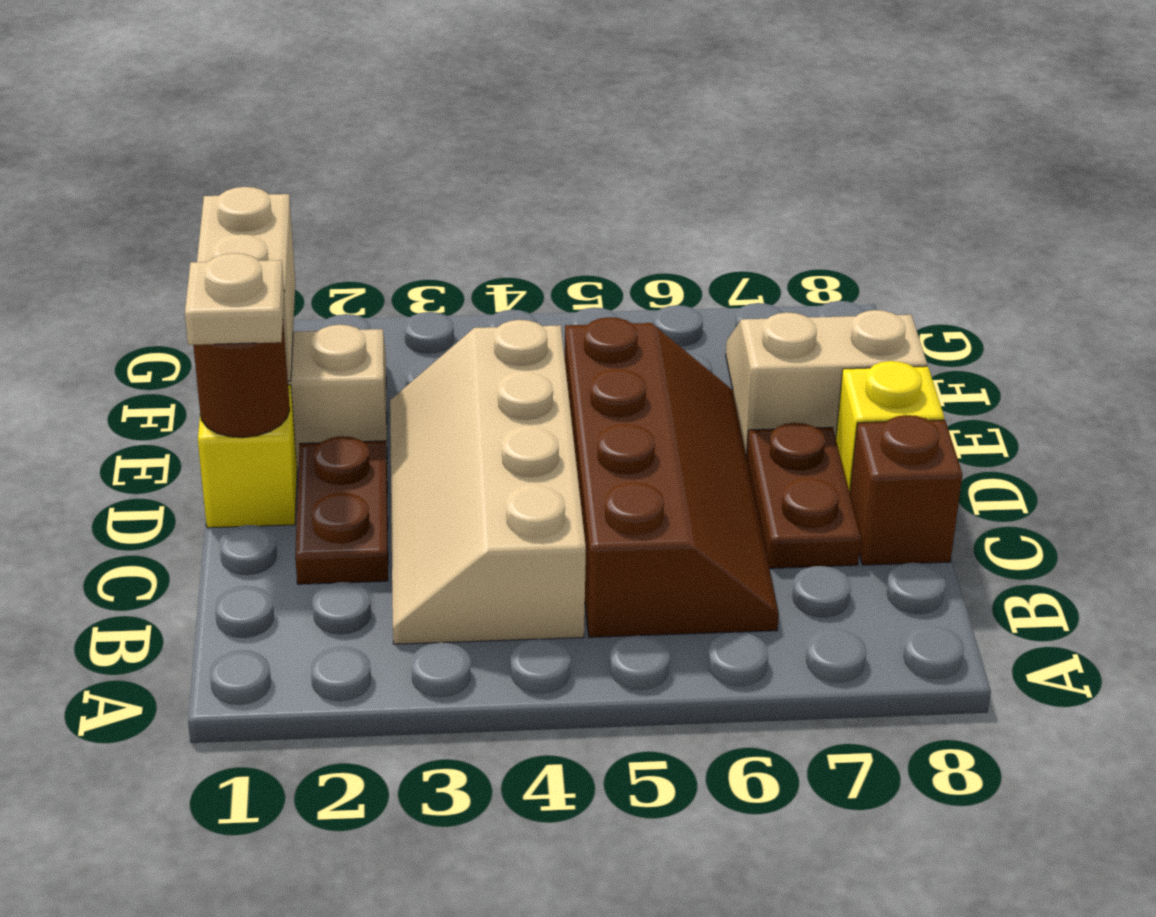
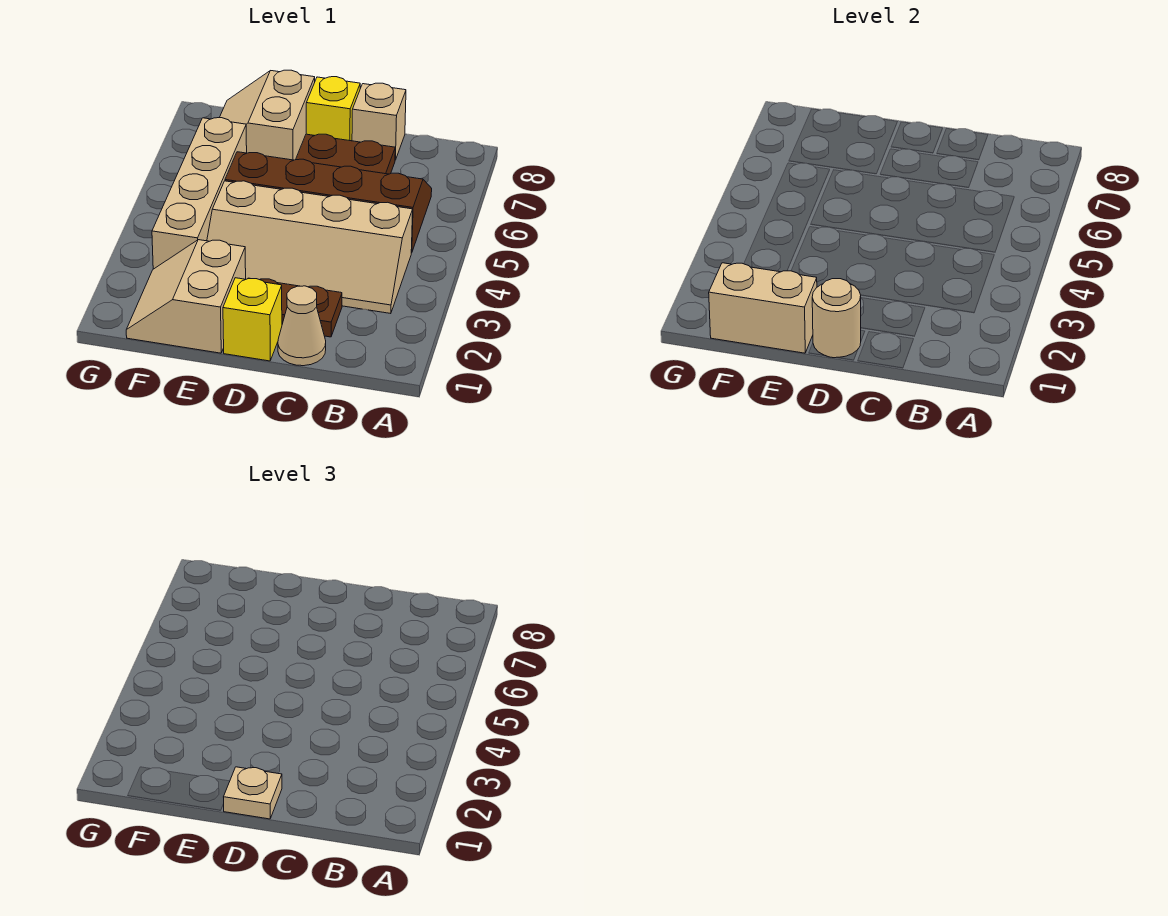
none -> tan 1x1 cone [278,286,326,366]
brown 1x1 brick [850,415,963,565] -> tan 1x1 brick [352,83,406,160]
brown 1x1 round brick [193,324,290,438] -> tan 1x1 round brick [812,279,861,358]
none -> tan 1x4 brick [152,118,247,269]

